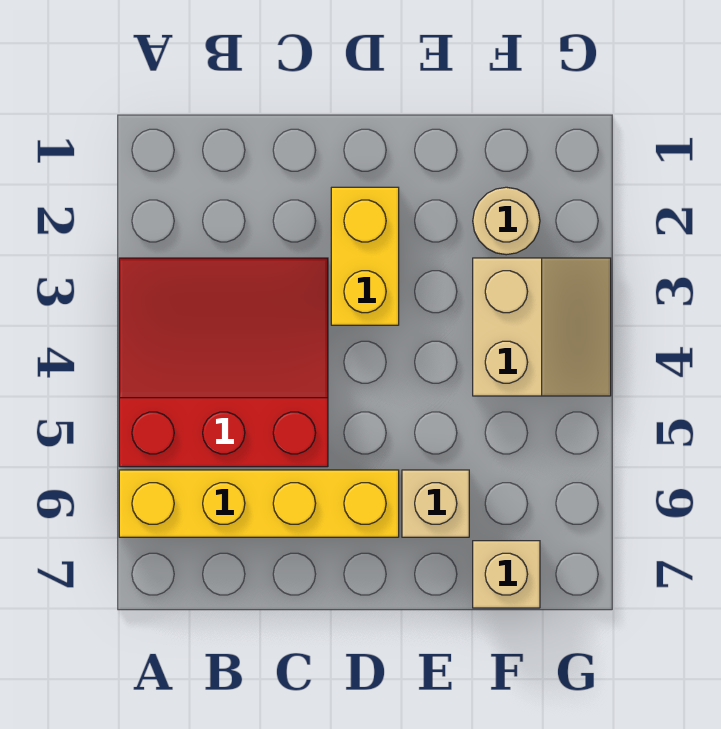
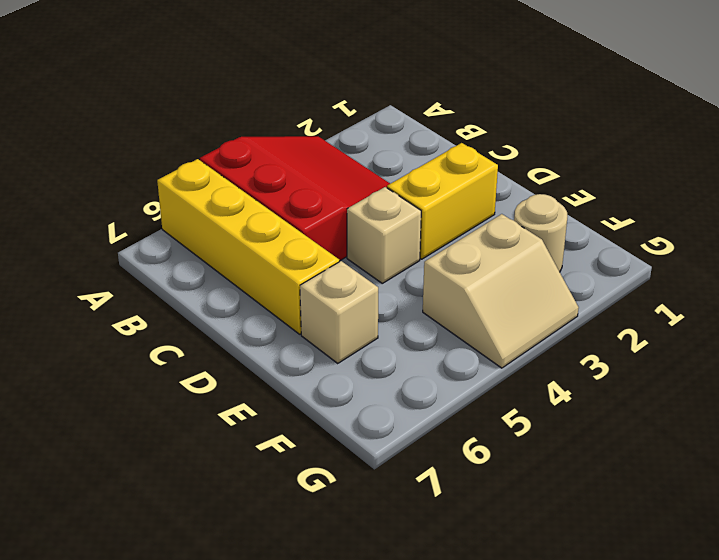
tan 1x1 brick [473,541,540,608] -> tan 1x1 brick moved to [347,187,421,283]

